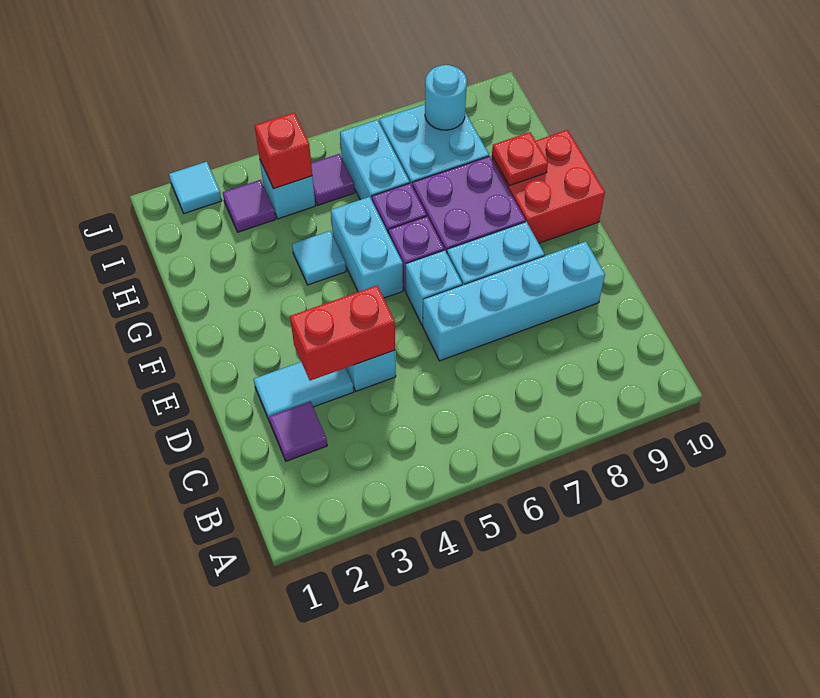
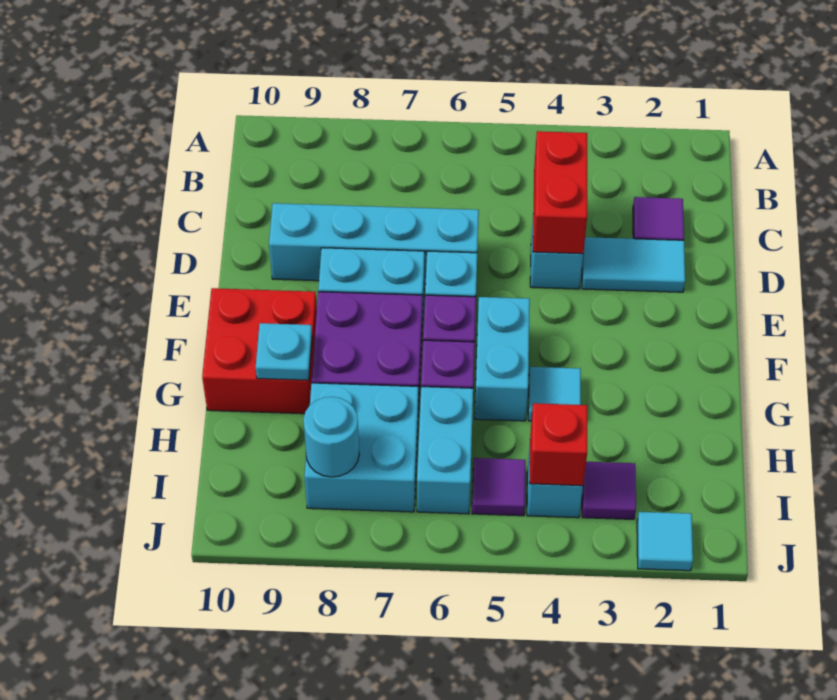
red 1x2 brick [290,286,395,381] -> red 1x2 brick turned to [533,131,587,254]
red 1x1 plate [492,132,548,186] -> cyan 1x1 plate [256,323,312,380]

